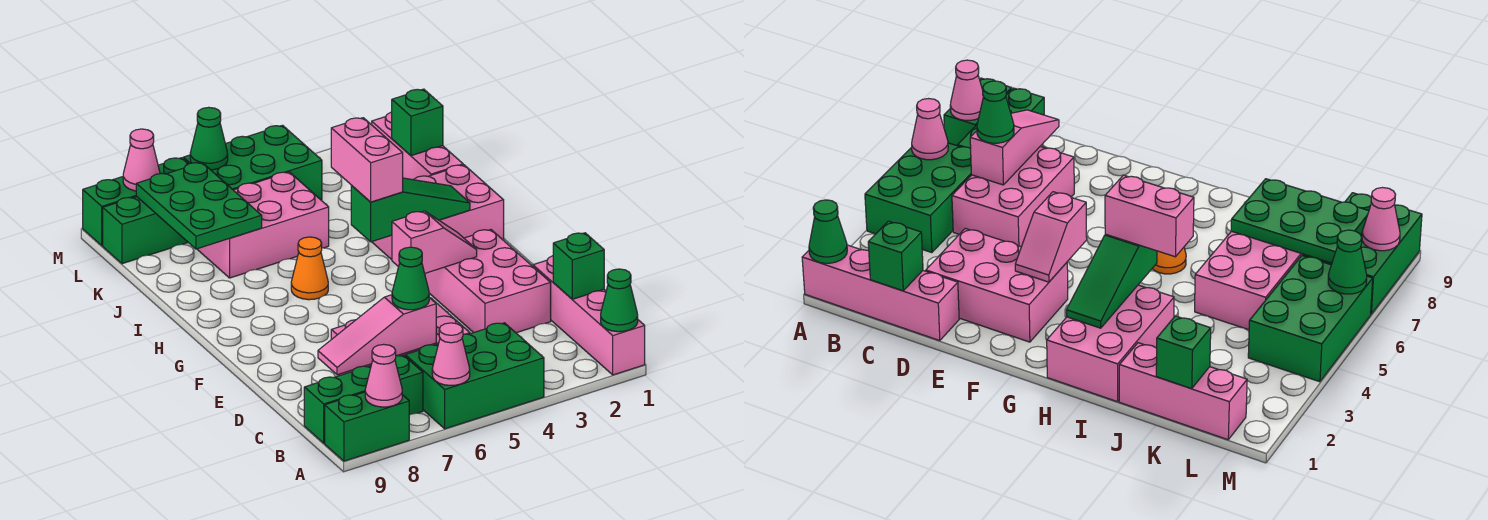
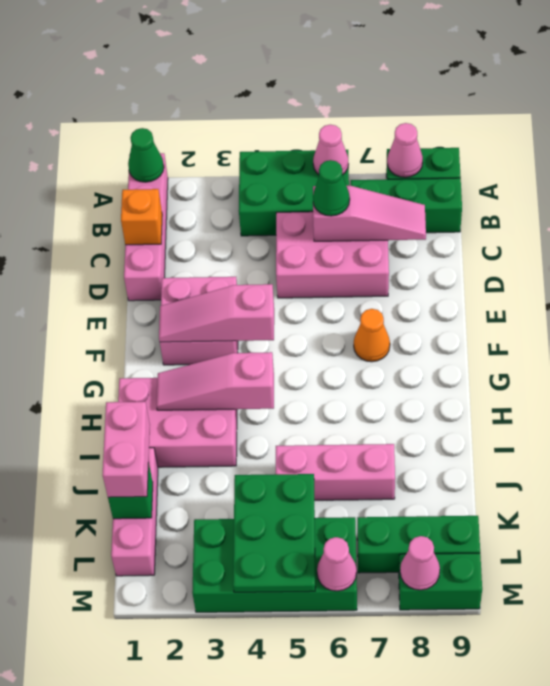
green 1x1 brick [553,233,604,299] -> orange 1x1 brick [121,189,162,245]
pink 2x3 brick [425,230,551,333] -> pink 2x2 brick [160,277,238,365]
pink 1x2 slope [392,211,477,273] -> pink 1x3 slope [159,284,274,342]
green 1x3 slope [351,178,470,242] -> pink 1x3 slope [157,352,274,410]
pink 1x2 brick [331,118,403,202] -> pink 1x2 brick moved to [103,402,150,497]
orange 1x1 cone [291,237,328,300] -> orange 1x1 cone moved to [354,309,390,362]
pink 2x3 brick [197,172,329,278] -> pink 1x3 brick [276,444,395,500]
green 2x3 plate [136,162,262,249] -> green 2x3 plate moved to [233,474,315,592]
green 2x3 brick [183,125,322,200] -> green 2x4 brick [192,517,357,612]
green 1x1 cone [190,107,228,170] -> pink 1x1 cone [317,537,357,591]
green 1x3 brick [83,158,188,246] -> green 1x2 brick [399,553,482,610]

